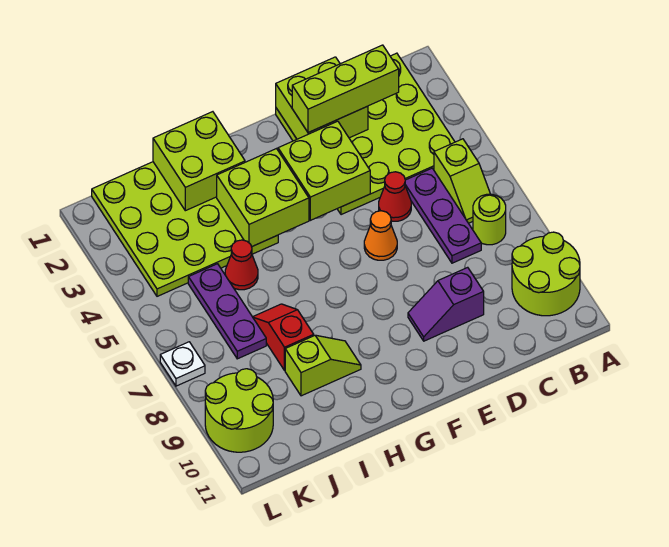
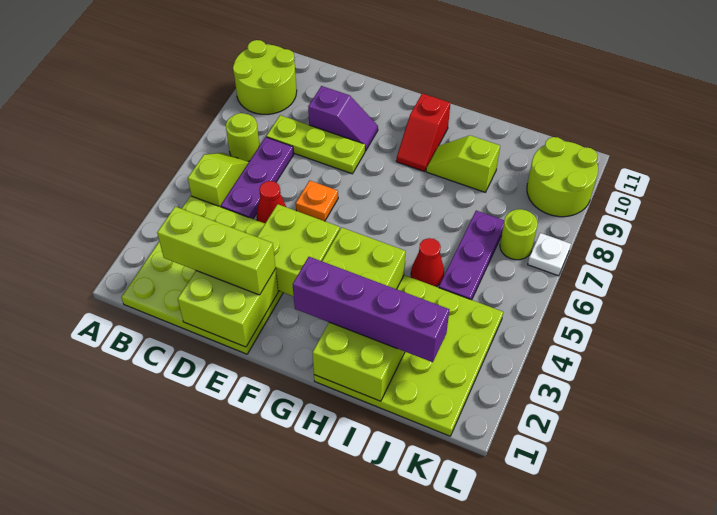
none -> lime 1x3 plate [266,115,365,174]
orange 1x1 cone [364,211,397,260] -> orange 1x1 plate [296,181,338,221]
none -> purple 1x4 brick [293,257,449,362]
red 1x2 slope [253,304,314,371] -> red 1x2 slope moved to [396,93,450,171]
none -> lime 1x1 round brick [500,209,538,260]

